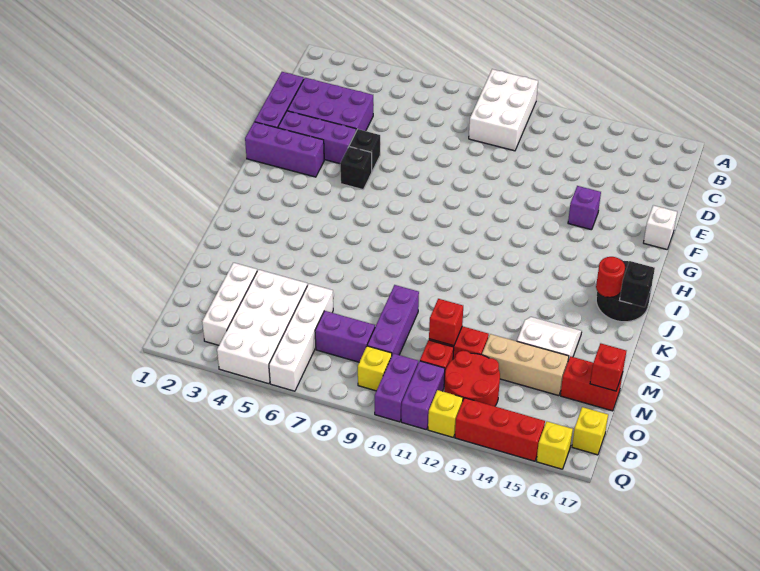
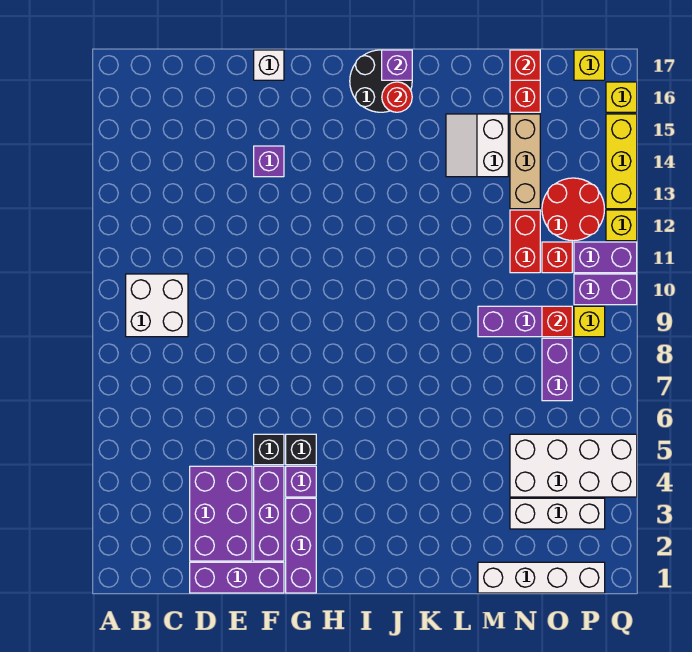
white 2x3 brick [469,69,538,151] -> white 2x2 brick [126,274,188,337]
none -> purple 1x1 brick [286,466,316,497]
black 1x1 brick [619,261,655,307] -> purple 1x1 brick [382,50,412,80]
white 1x4 brick [269,284,333,391] -> white 1x4 brick moved to [478,562,605,593]
red 1x1 brick [429,299,463,346] -> red 1x1 brick moved to [542,306,572,337]
red 1x3 brick [455,398,545,461] -> yellow 1x3 brick [606,114,637,209]

